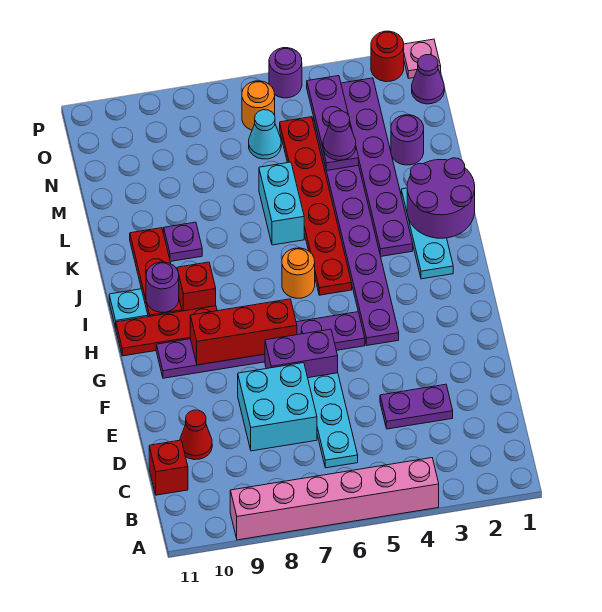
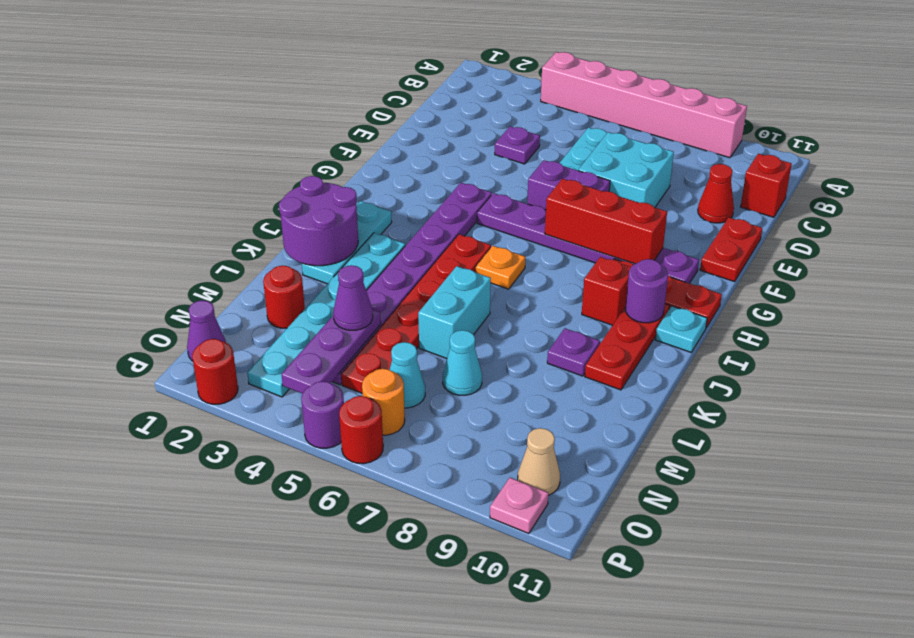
purple 1x2 plate [380,384,453,429] -> purple 1x1 plate [495,126,540,164]
none -> red 1x2 plate [700,217,762,282]
orange 1x1 round brick [282,248,315,298] -> orange 1x1 plate [476,246,525,289]
purple 1x6 plate [341,78,413,256] -> cyan 1x6 plate [247,233,405,397]
purple 1x1 round brick [391,115,424,165] -> red 1x1 round brick [263,265,305,328]
none -> cyan 1x1 cone [443,330,482,395]
none -> tan 1x1 cone [518,428,560,495]
pink 1x1 plate [404,39,441,78] -> pink 1x1 plate moved to [490,478,548,534]
none -> red 1x1 round brick [339,396,383,464]

